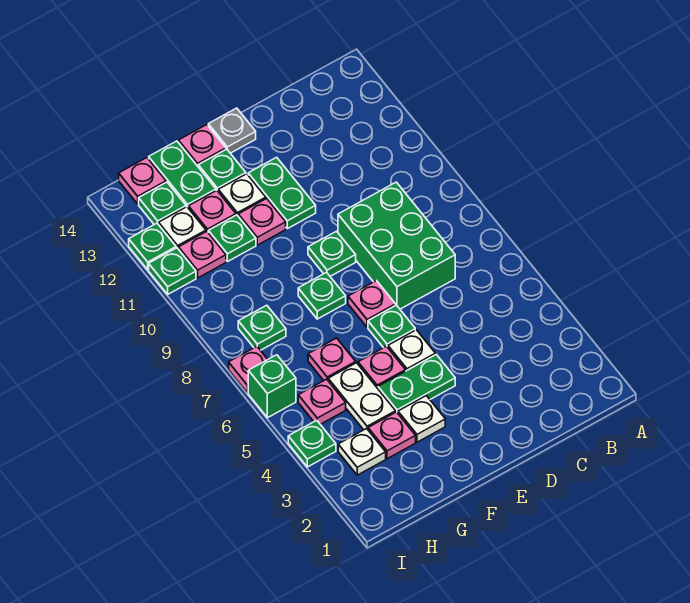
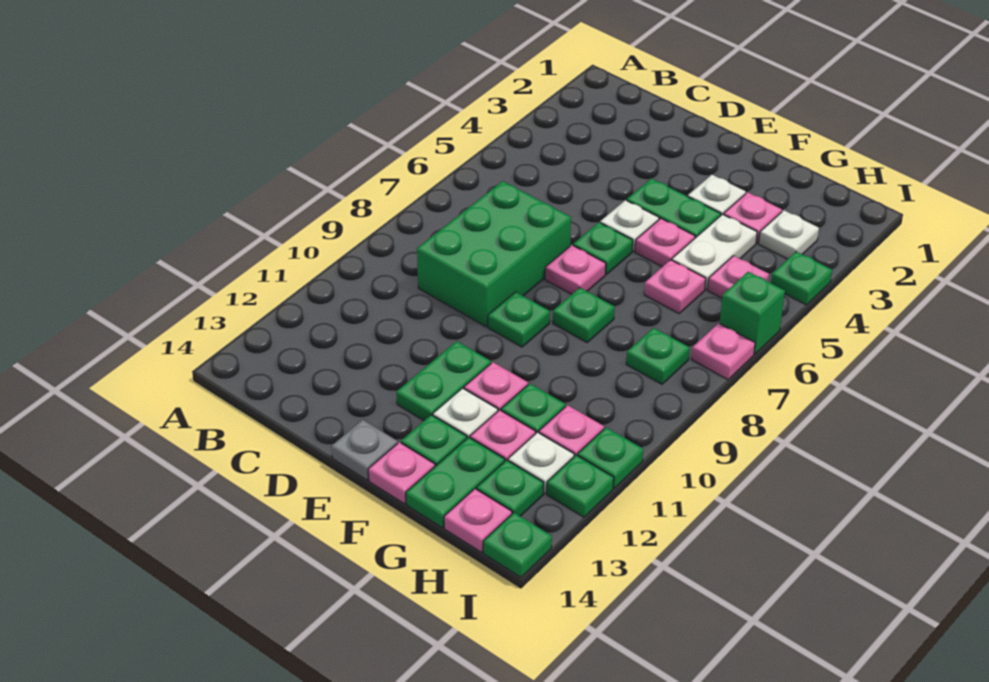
none -> green 1x1 plate [483,513,552,577]

